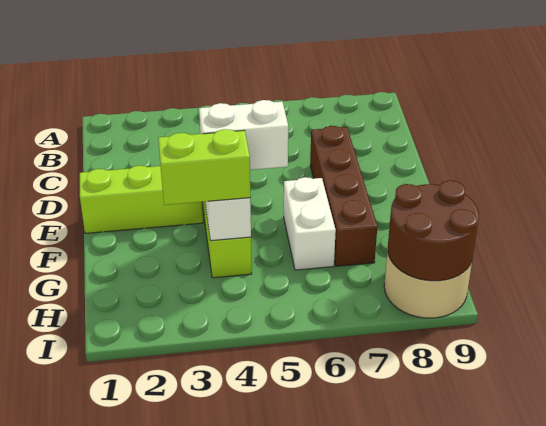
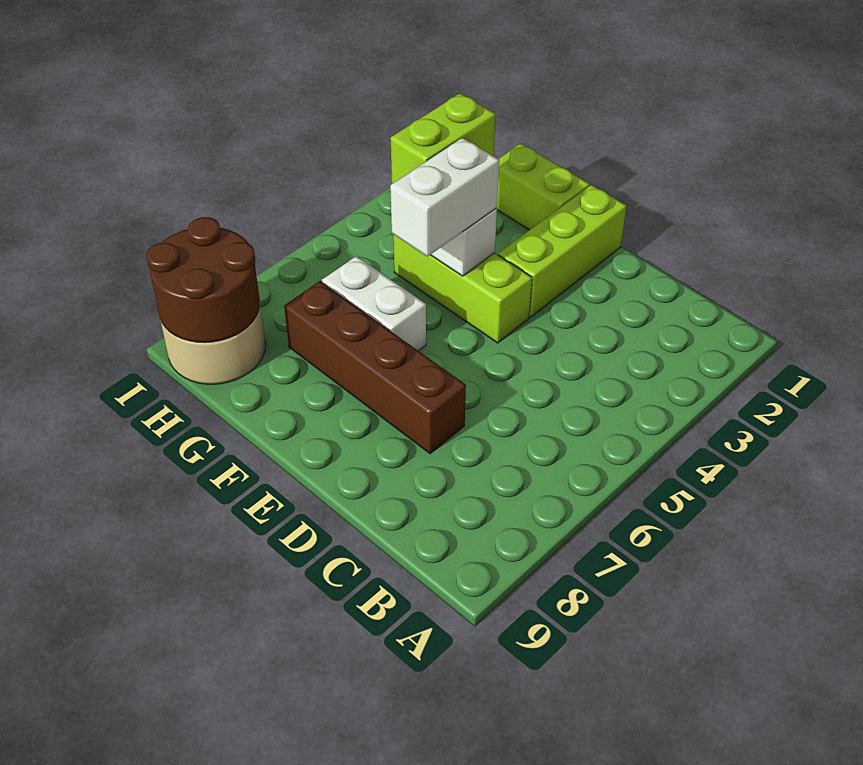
none -> lime 1x2 brick [497,144,590,230]

